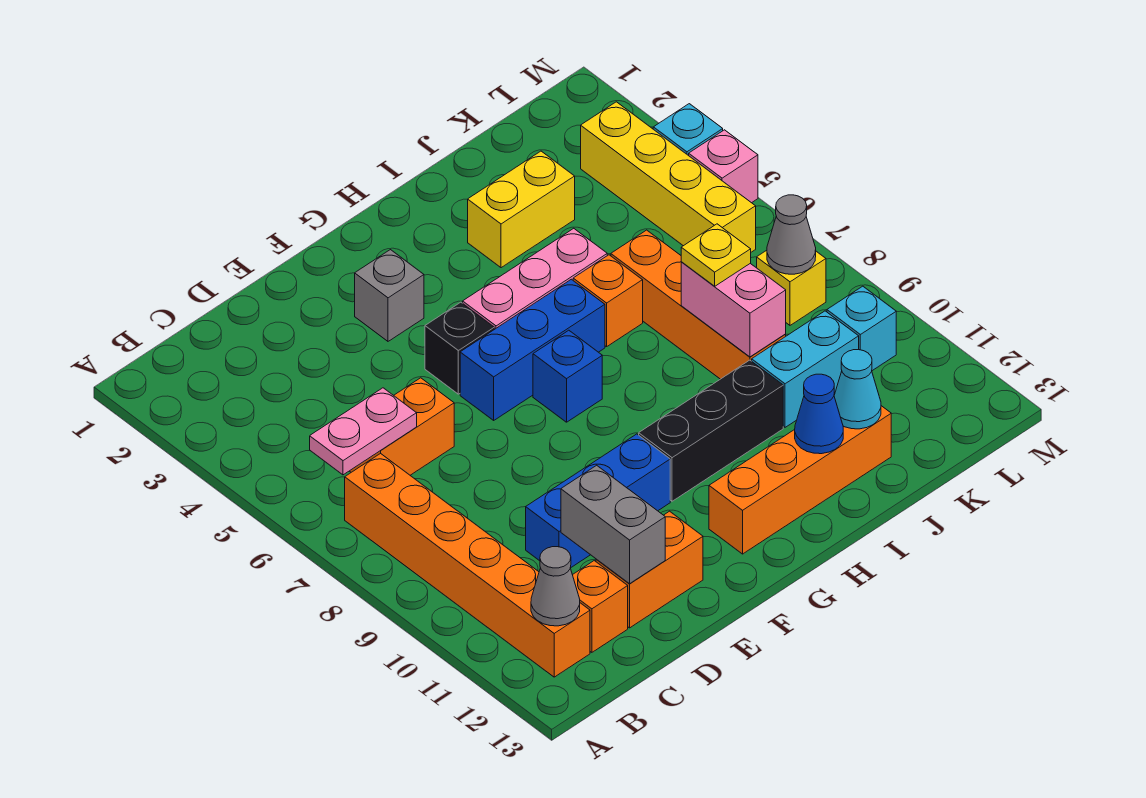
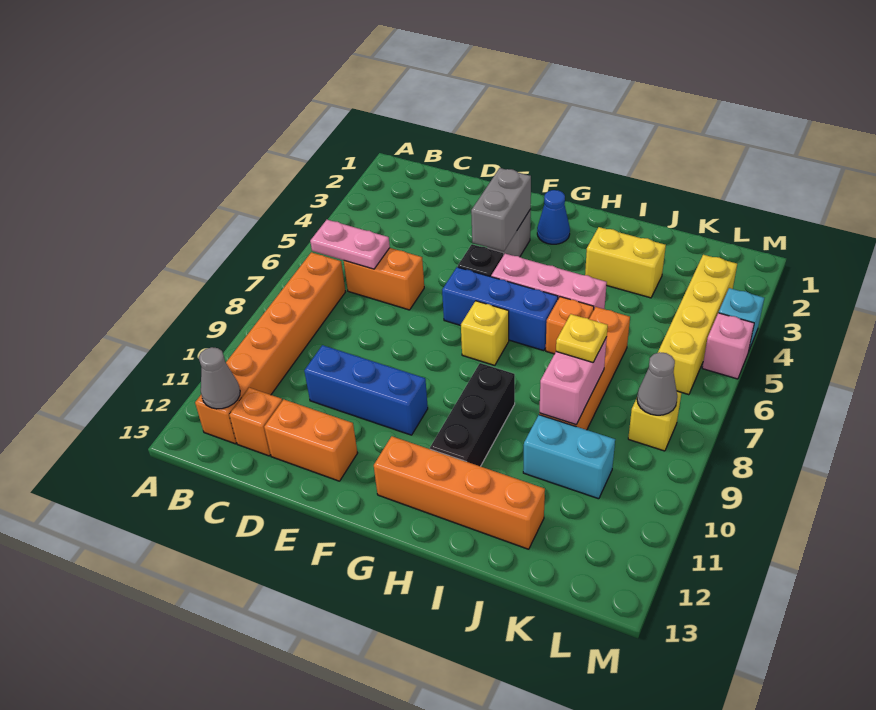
grey 1x2 brick [561,465,665,584] -> grey 1x2 brick moved to [471,168,531,251]
blue 1x1 brick [533,330,602,422] -> yellow 1x1 brick [461,301,509,365]
black 1x3 brick [639,360,783,501] -> black 1x3 brick turned to [430,363,515,466]
blue 1x1 cone [795,374,843,454] -> blue 1x1 cone moved to [537,190,570,244]
cyan 1x1 cone [834,350,881,429] -> none
cyan 1x1 brick [827,286,896,371] -> none

